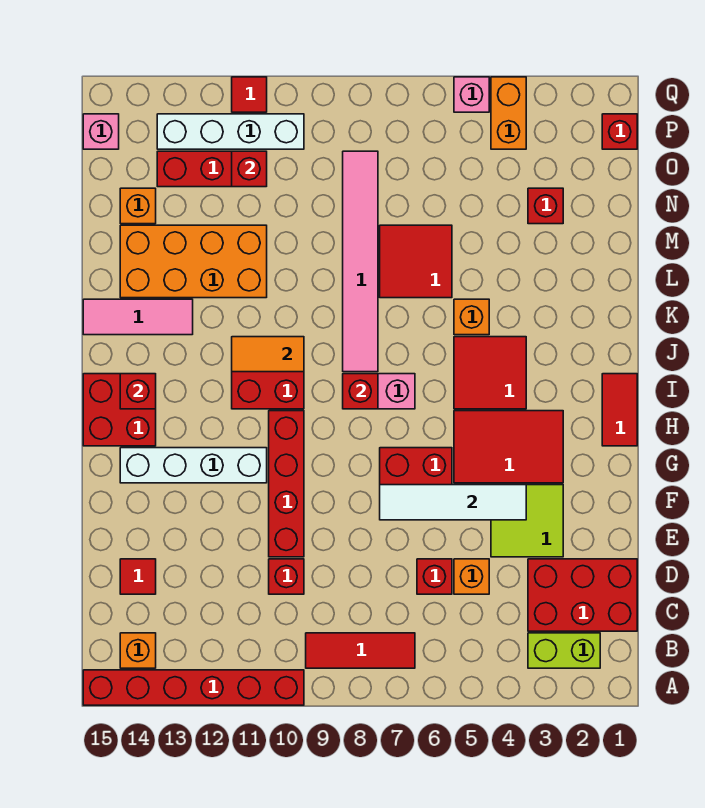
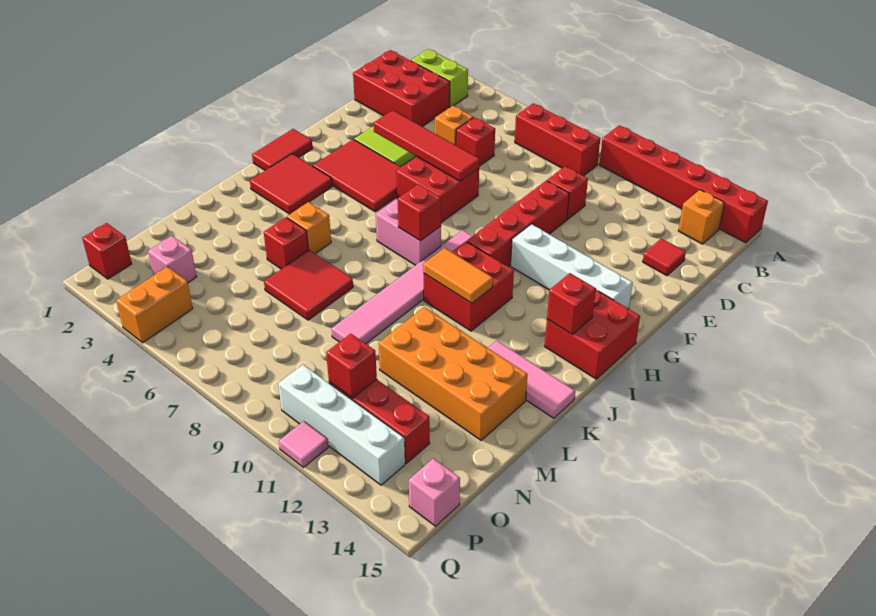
red 1x3 tile [306,633,415,668] -> red 1x3 brick [515,103,600,176]
white 1x4 tile [380,485,526,520] -> red 1x4 tile [373,110,479,181]
red 2x2 tile [454,337,526,409] -> red 2x2 tile moved to [250,154,332,214]
pink 1x6 tile [343,151,378,372] -> pink 1x6 tile moved to [332,230,472,344]
red 1x1 brick [528,188,563,224] -> red 1x1 brick moved to [264,217,308,269]
orange 1x1 brick [120,188,156,224] -> none
pink 1x1 brick [454,77,489,112] -> pink 1x1 brick moved to [148,236,197,283]
red 1x1 tile [232,77,267,112] -> pink 1x1 tile [279,421,328,467]

